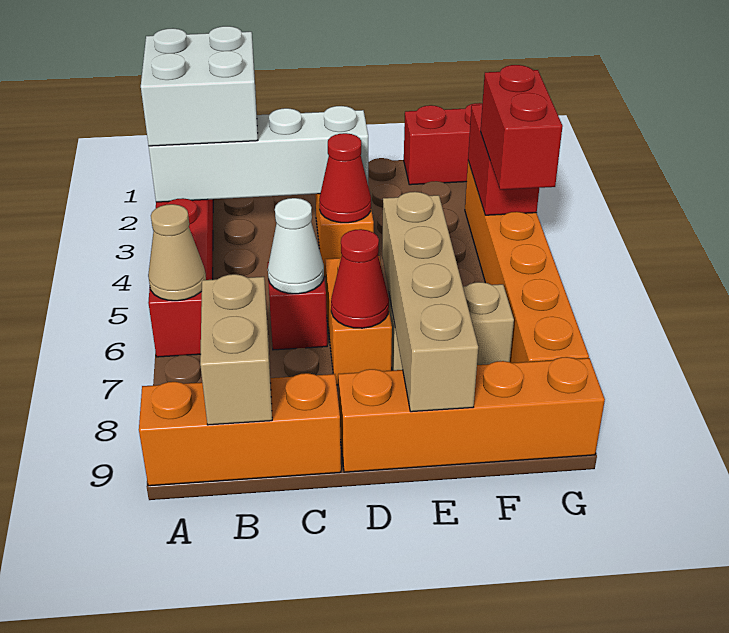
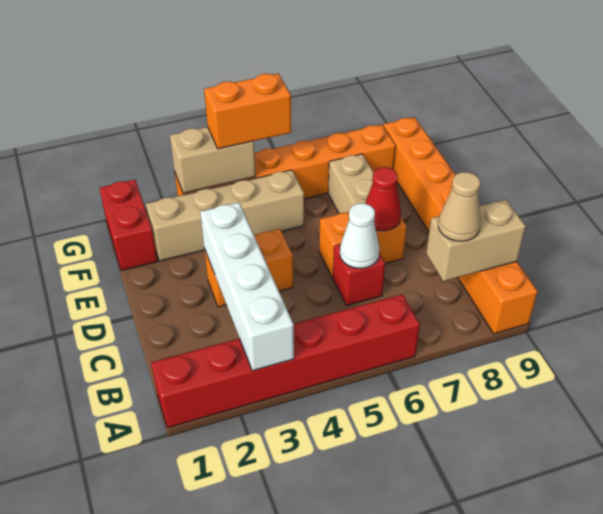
white 2x2 brick [141,26,258,146] -> none
tan 1x1 cone [148,204,206,301] -> tan 1x1 cone moved to [438,172,481,241]
red 1x1 cone [319,133,371,223] -> none
tan 1x4 brick [382,192,478,412] -> tan 1x4 brick moved to [146,170,304,261]
red 1x2 brick [468,105,539,215] -> tan 1x2 brick [170,127,256,193]
red 1x2 brick [481,65,563,190] -> orange 1x2 brick [204,73,291,149]

